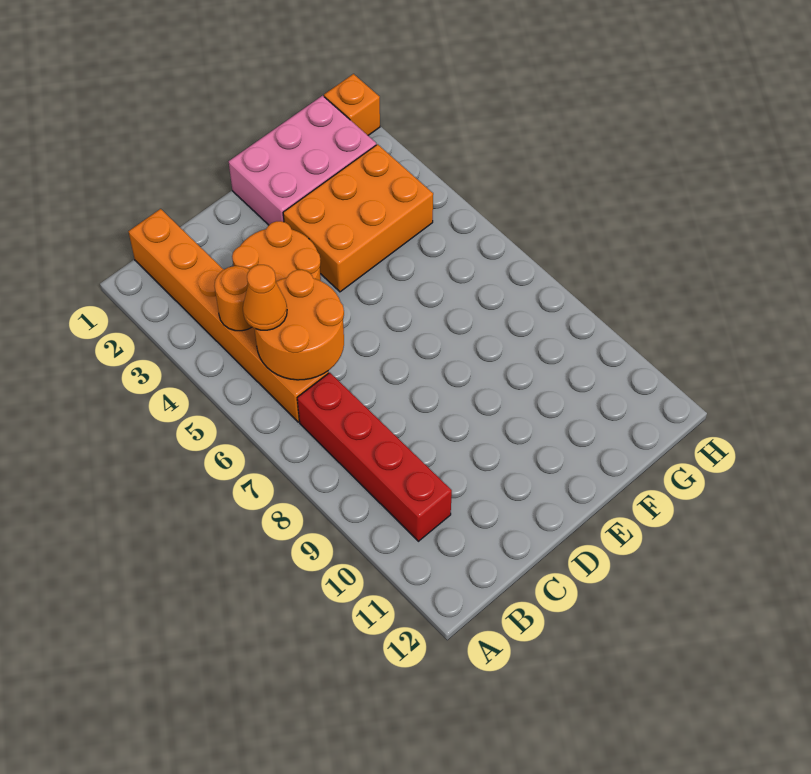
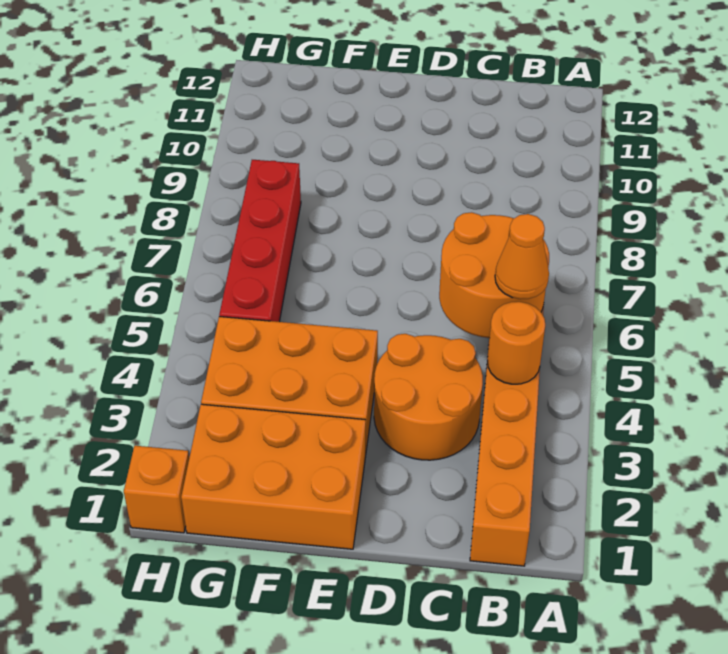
red 1x4 brick [297,373,452,541] -> red 1x4 brick moved to [219,160,301,322]
pink 2x3 brick [229,96,376,225] -> orange 2x3 brick [181,404,366,549]

